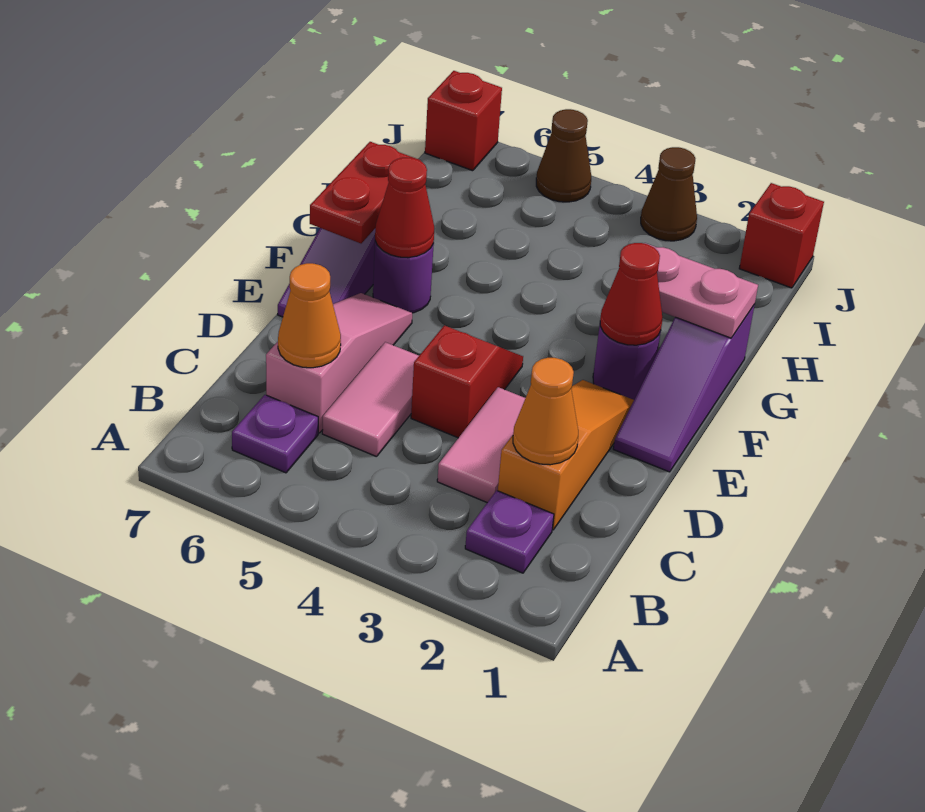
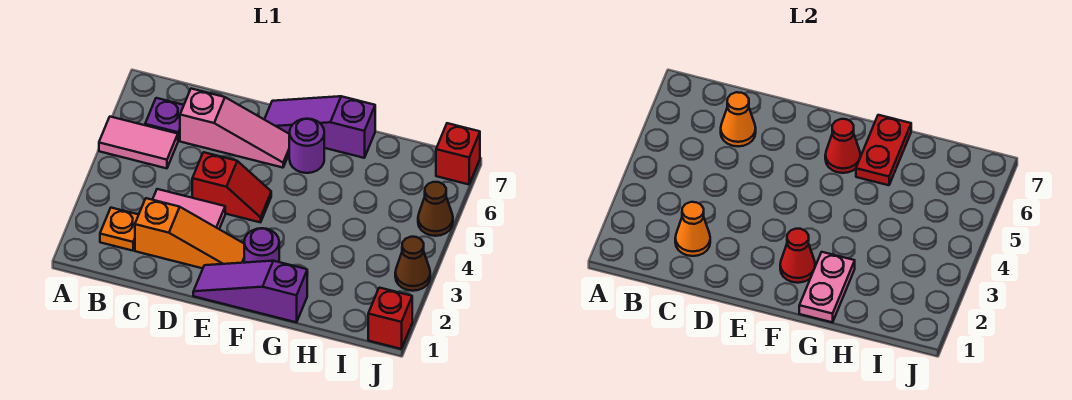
purple 1x1 plate [465,490,554,573] -> orange 1x1 plate [100,208,139,251]
pink 1x2 tile [322,342,419,457] -> pink 1x2 tile moved to [99,117,178,168]
red 1x2 plate [310,142,421,243] -> red 1x2 plate turned to [856,115,911,185]

